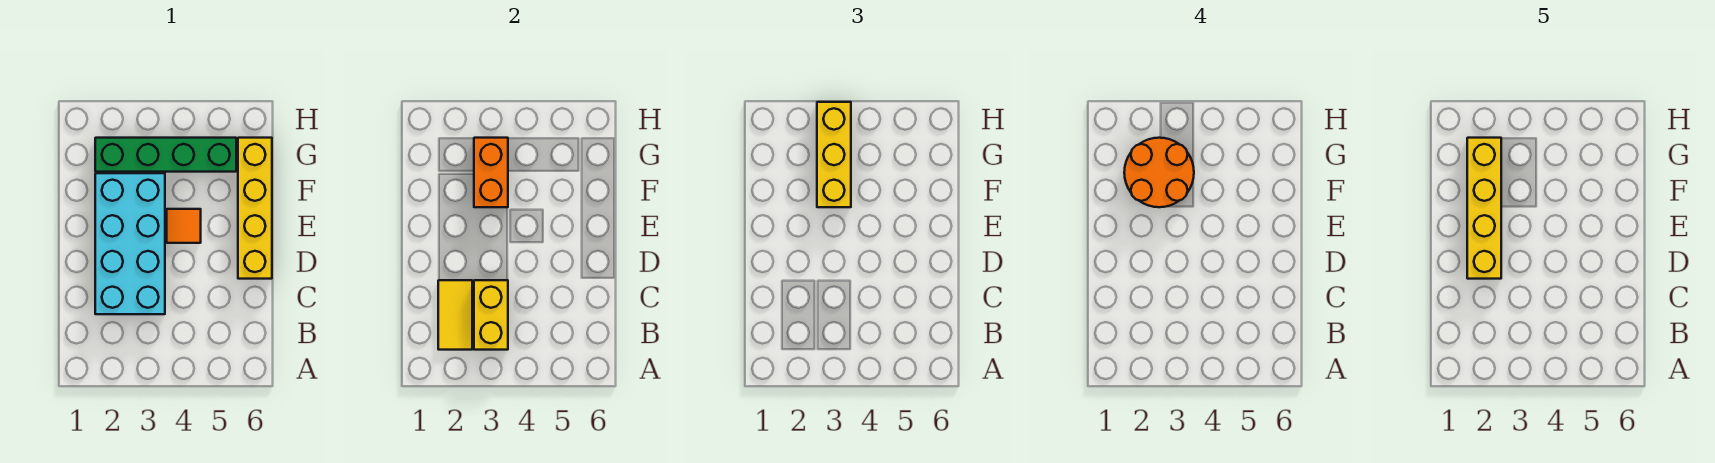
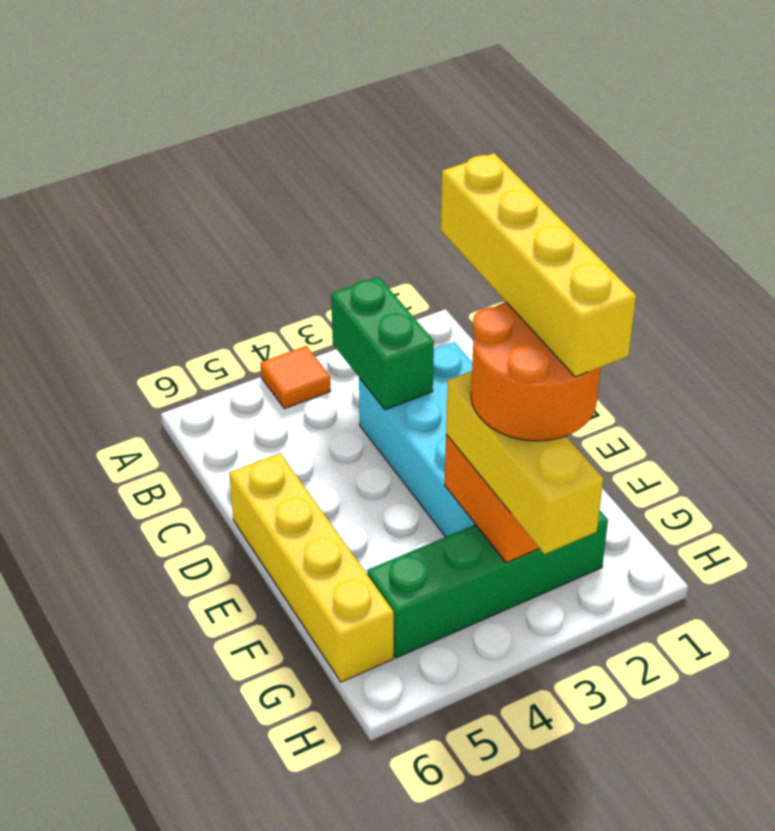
yellow 1x2 tile [438,280,472,350] -> none
yellow 1x2 brick [474,280,508,350] -> green 1x2 brick [331,277,434,410]
orange 1x1 tile [167,209,201,243] -> orange 1x1 tile moved to [260,346,330,409]

